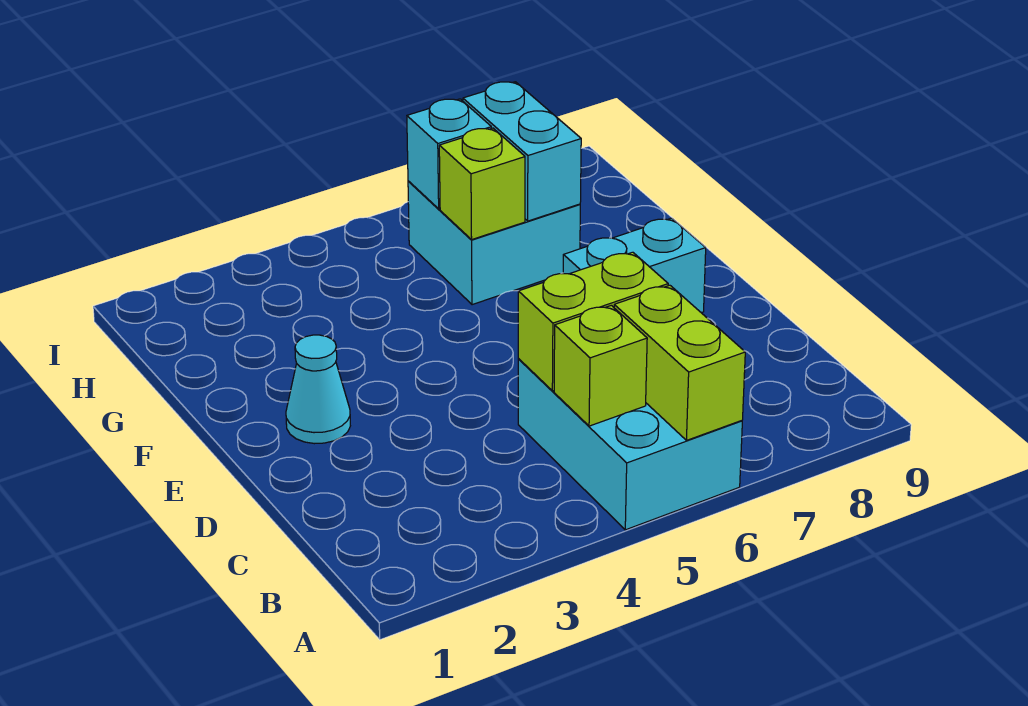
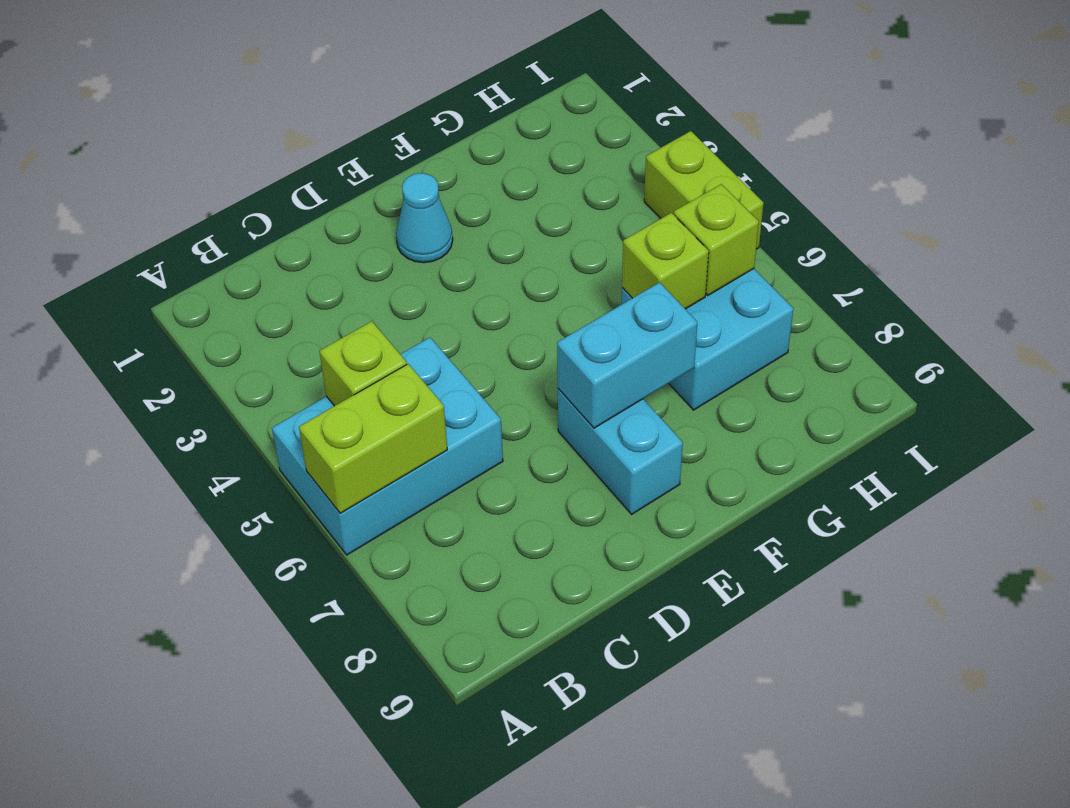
lime 1x2 brick [518,252,668,391] -> lime 1x2 brick moved to [644,131,763,249]
cyan 1x2 brick [463,82,581,221] -> cyan 1x2 brick moved to [557,283,697,428]
cyan 1x1 brick [407,99,491,209] -> lime 1x1 brick [674,184,759,295]

